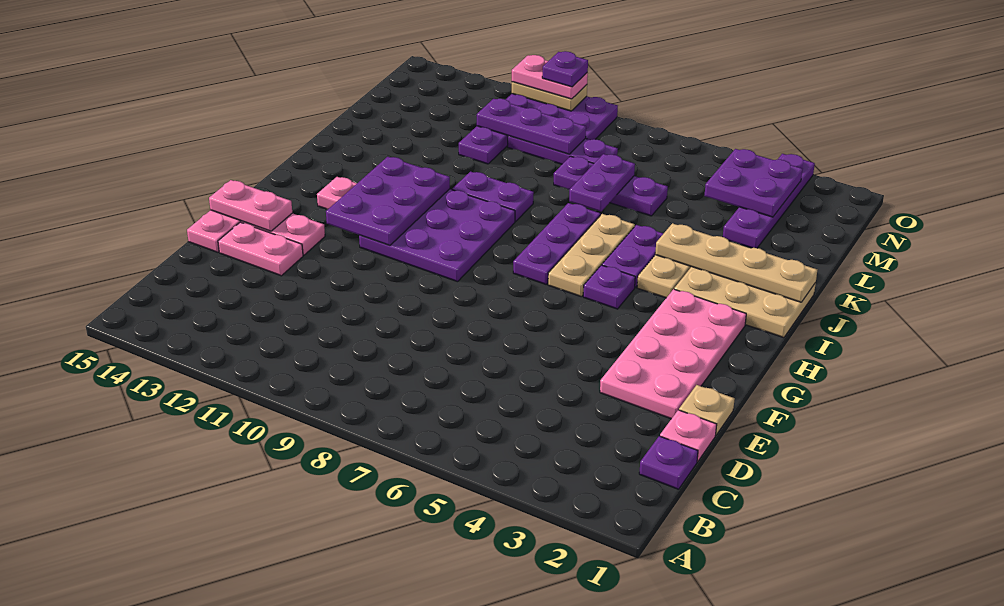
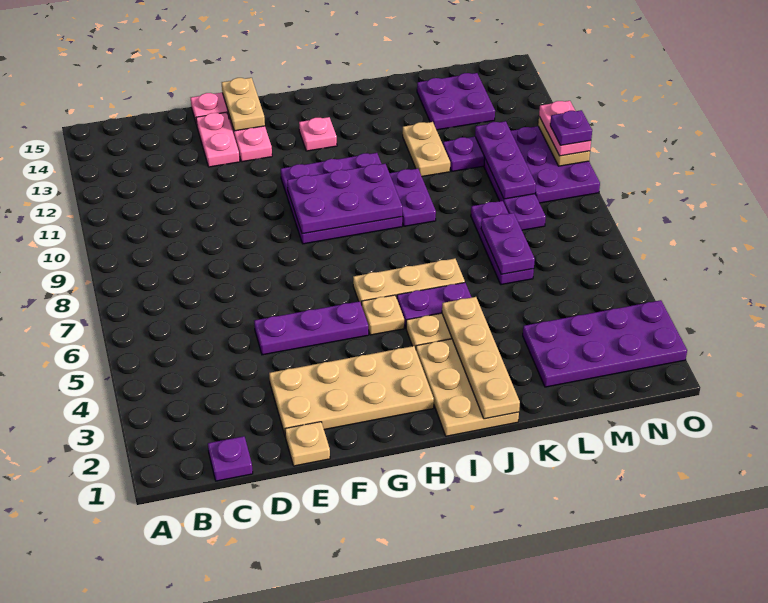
pink 1x1 plate [660,410,717,462] -> none
pink 2x4 plate [600,289,746,419] -> tan 2x4 plate [269,346,434,435]
pink 1x2 plate [209,180,292,231] -> tan 1x2 plate [222,78,265,131]
purple 2x3 plate [326,157,450,246] -> purple 2x3 plate moved to [287,164,402,234]
purple 1x1 plate [583,265,635,309] -> tan 1x1 plate [362,295,404,335]
purple 1x3 plate [513,203,600,284] -> purple 1x3 plate moved to [254,301,369,355]
purple 1x2 plate [569,154,635,212] -> purple 1x2 plate turned to [481,213,535,274]
none -> tan 1x2 plate [403,122,450,176]
purple 1x4 plate [723,154,815,248] -> purple 2x4 plate [523,300,687,387]
purple 2x2 plate [704,149,802,217] -> purple 2x2 plate moved to [417,73,495,130]

